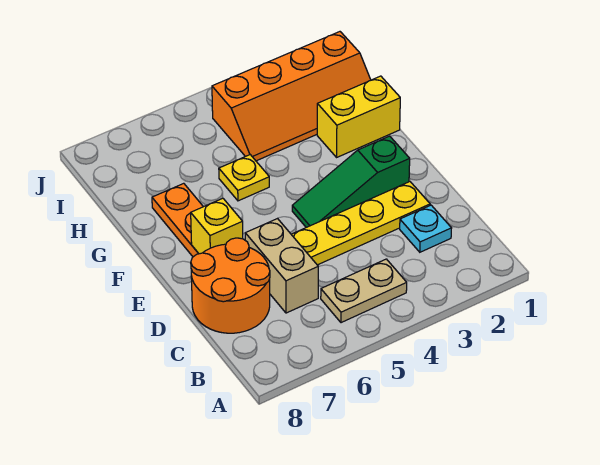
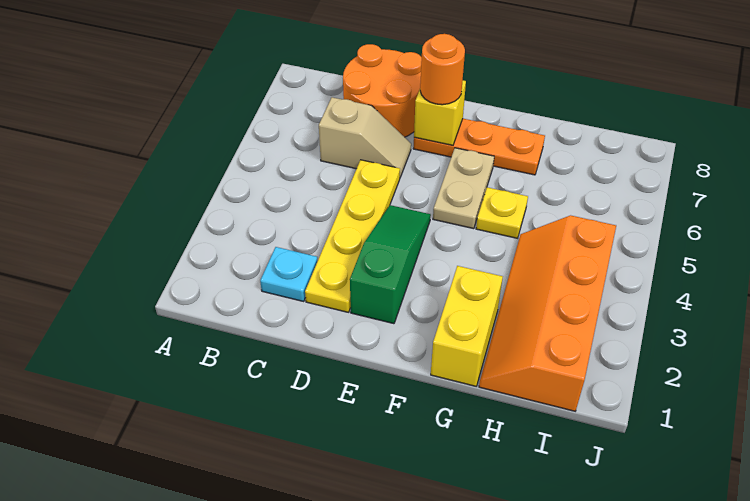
tan 1x2 plate [321,259,407,323] -> tan 1x2 plate moved to [433,148,494,229]
tan 1x2 brick [245,218,318,313] -> tan 1x2 slope [319,97,411,177]
none -> orange 1x1 round brick [420,34,465,105]

